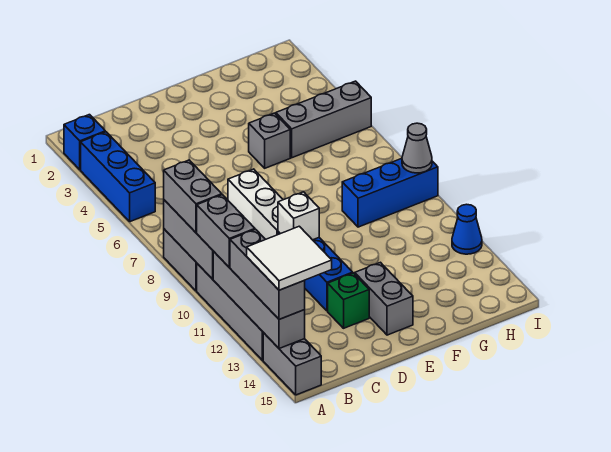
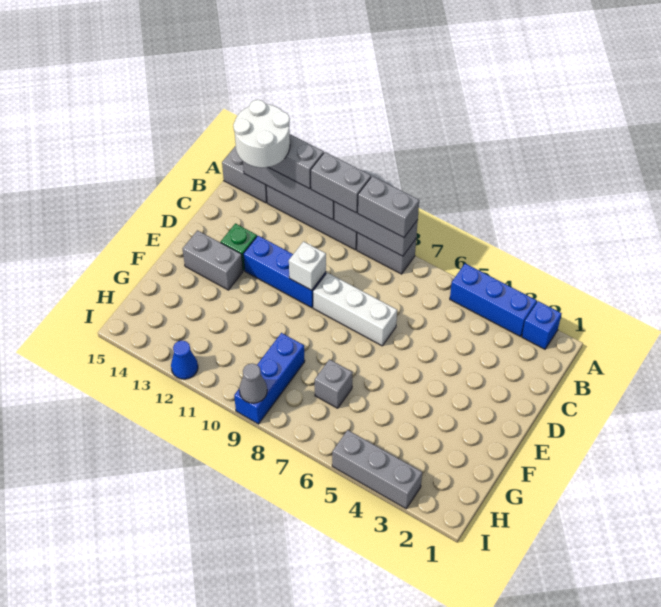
white 2x2 tile [247,226,332,290] -> white 2x2 round brick [233,100,290,168]
grey 1x1 brick [249,113,290,168] -> grey 1x1 brick moved to [315,359,353,408]
grey 1x3 brick [276,81,371,158] -> grey 1x3 brick turned to [332,430,422,508]

